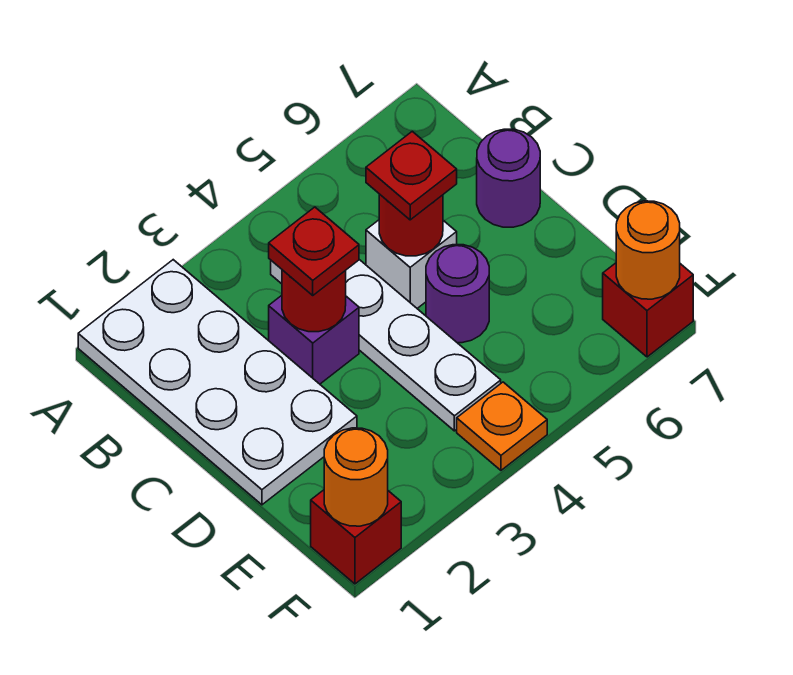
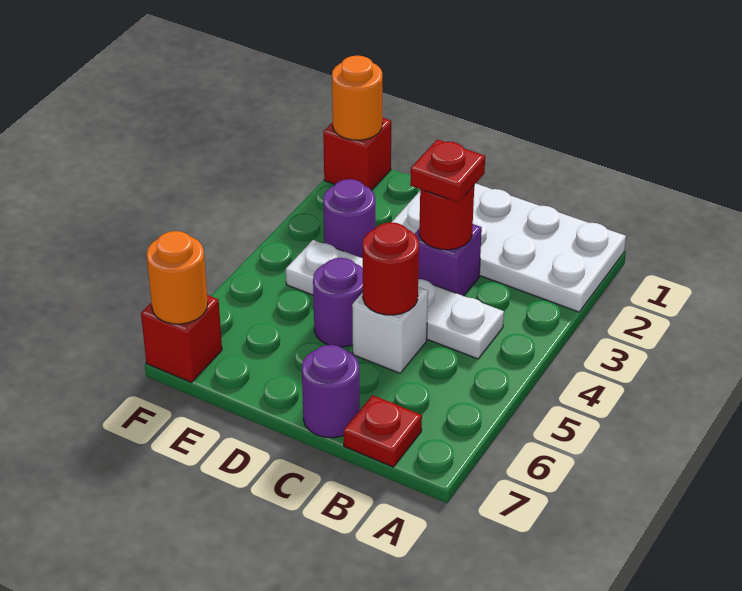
red 1x1 plate [366,131,457,220] -> red 1x1 plate moved to [344,395,422,467]
none -> purple 1x1 round brick [323,179,375,258]
orange 1x1 plate [457,382,547,470] -> none

